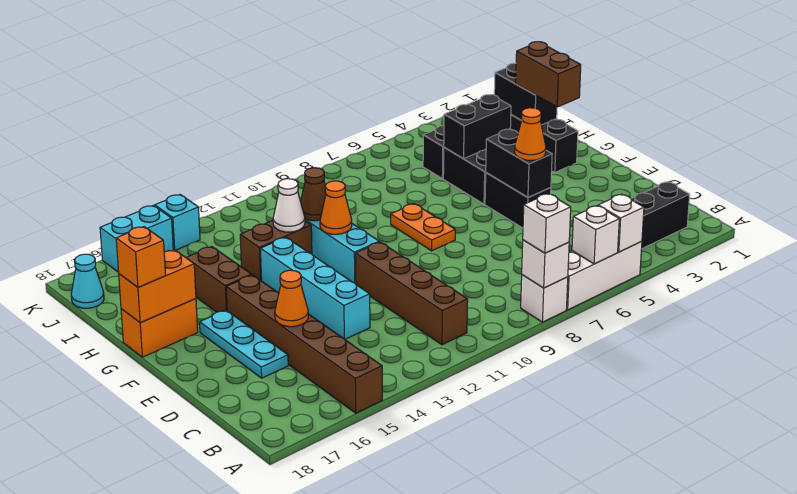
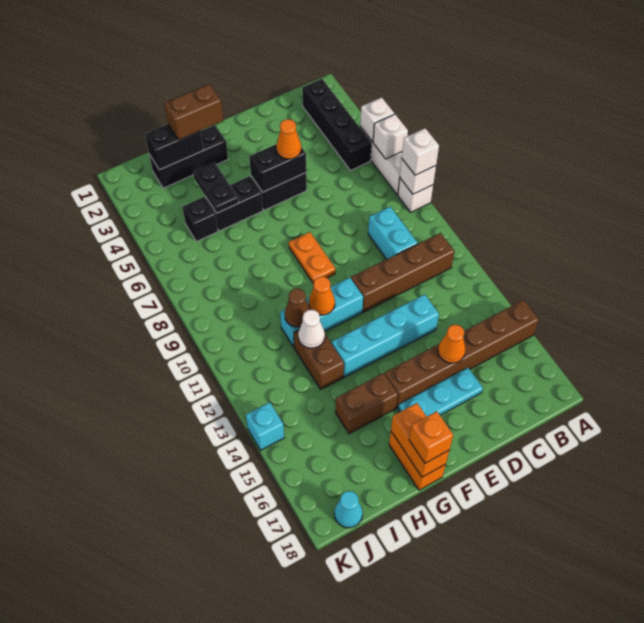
orange 1x2 plate [391,204,455,251] -> orange 1x2 plate turned to [289,232,335,283]
black 1x2 brick [444,95,511,159] -> black 1x2 plate [193,162,239,213]
cyan 1x2 brick [100,205,173,272] -> cyan 1x2 brick moved to [368,207,418,259]

